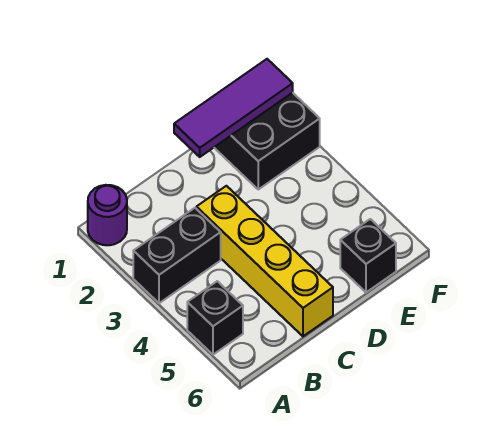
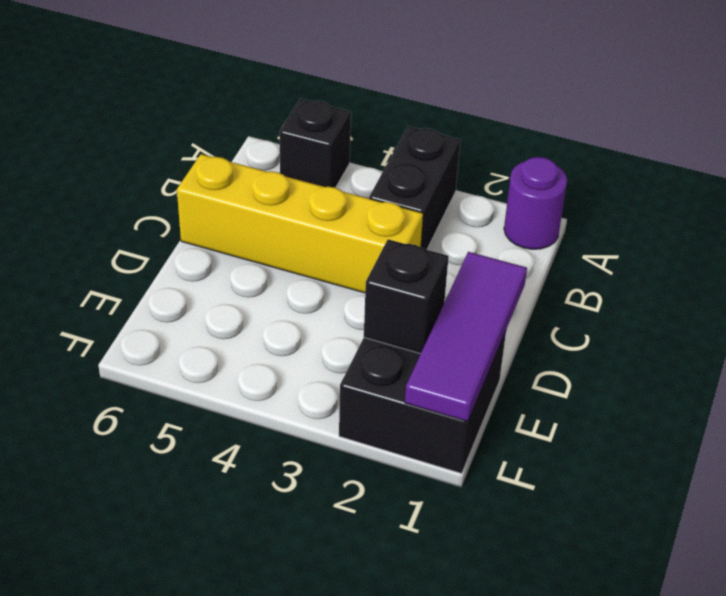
black 1x1 brick [340,219,396,292] -> black 1x1 brick moved to [364,239,449,354]

